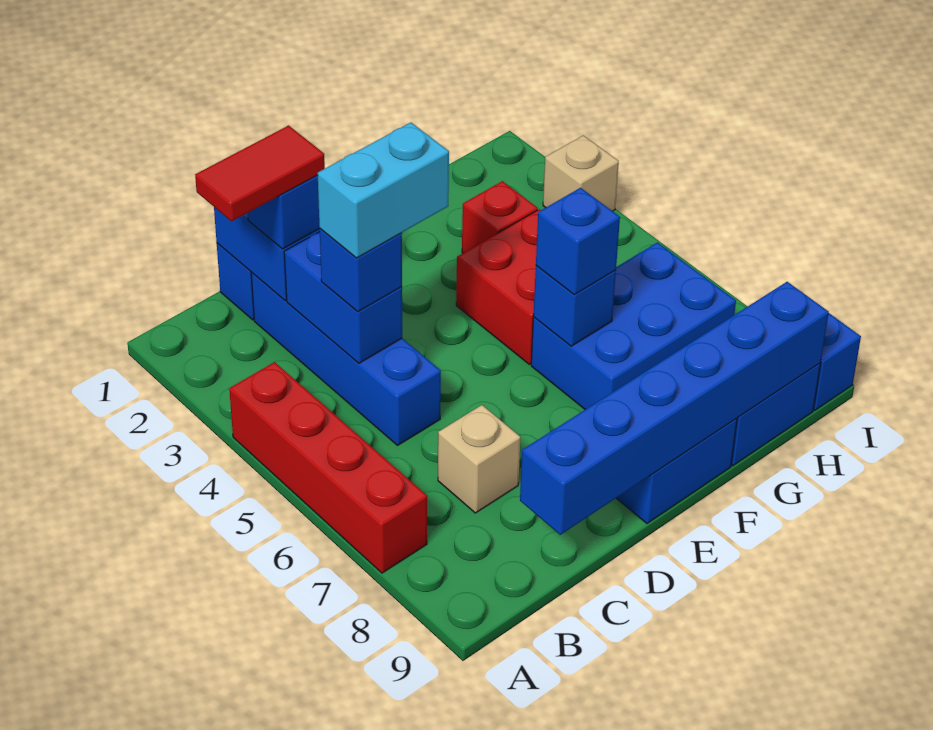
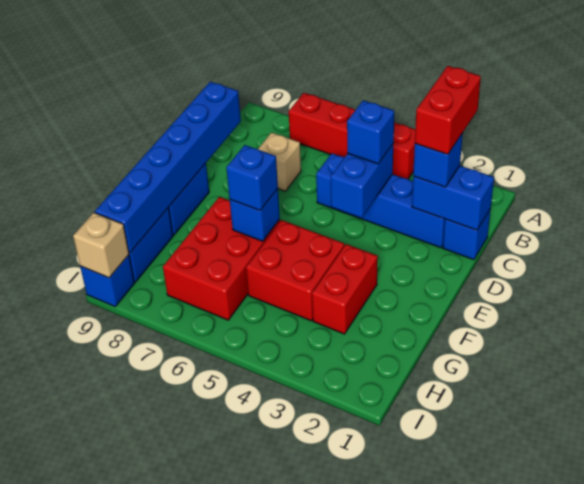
red 1x2 tile [195,125,325,221] -> red 1x2 brick [415,66,481,154]
blue 1x2 brick [284,232,402,363] -> blue 1x2 brick turned to [331,144,393,218]
cyan 1x2 brick [318,123,449,258] -> none
blue 2x3 brick [531,242,736,410] -> red 2x3 brick [163,197,280,320]
red 1x1 brick [462,181,538,253] -> red 1x2 brick [312,244,378,334]
tan 1x1 brick [543,135,619,211] -> tan 1x1 brick moved to [73,213,129,278]

